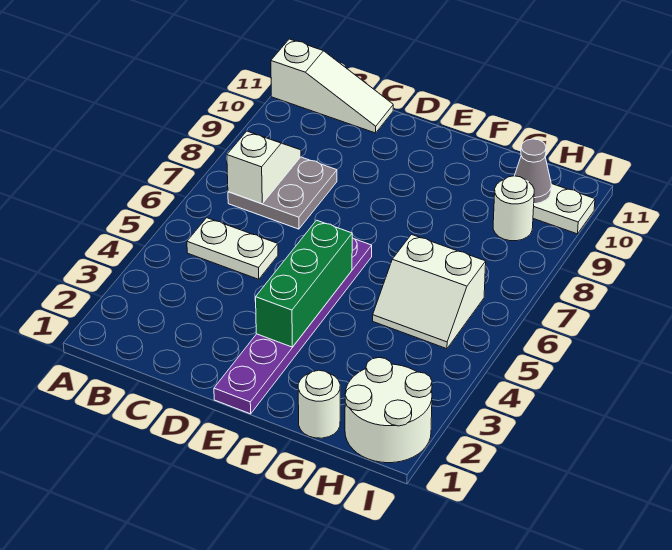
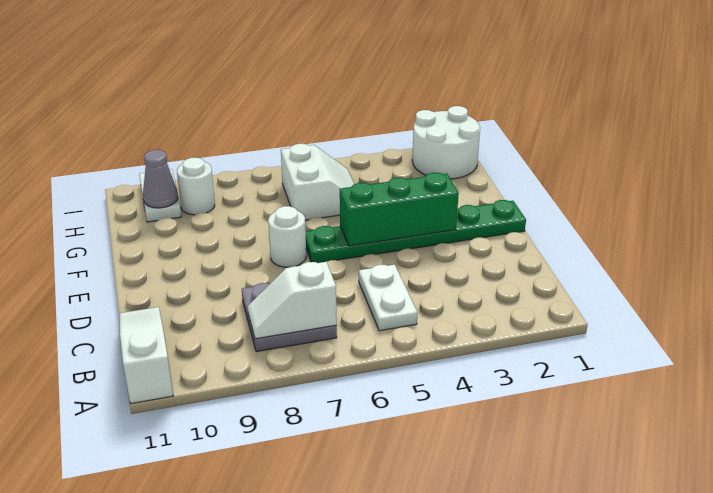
purple 1x6 plate [214,238,372,414] -> green 1x6 plate [306,200,526,263]
white 1x1 round brick [298,370,340,438] -> white 1x1 round brick moved to [268,206,306,267]

